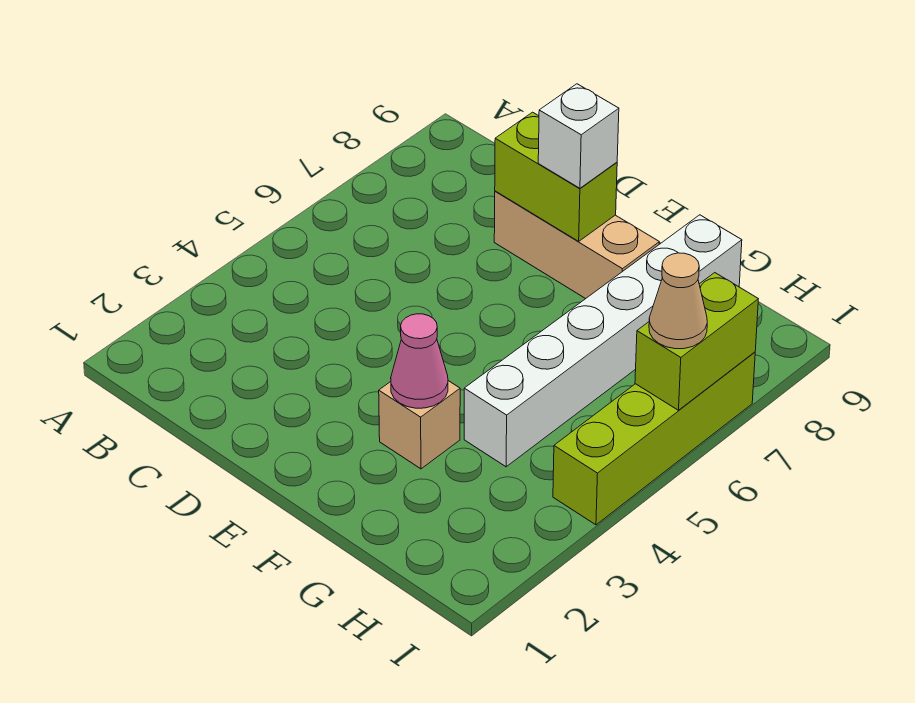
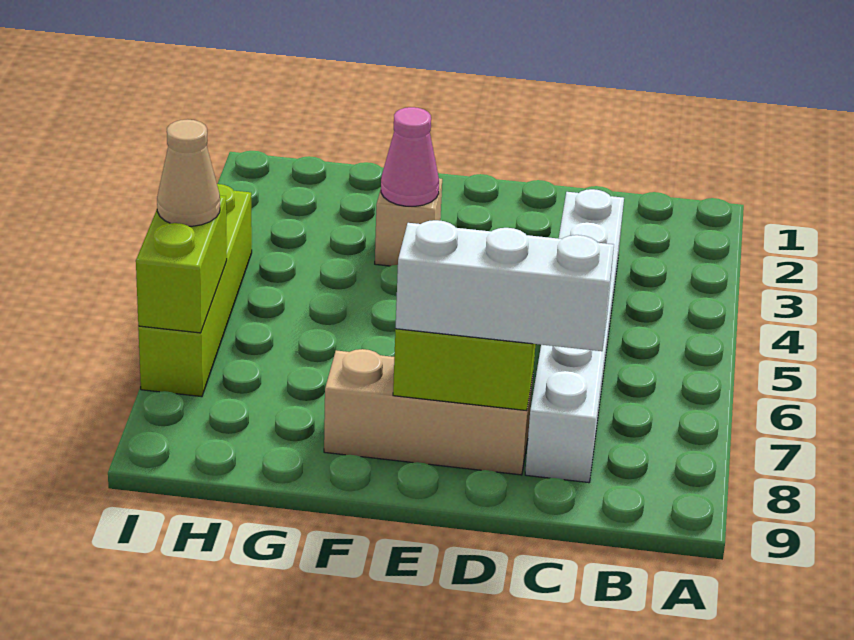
white 1x1 brick [538,84,619,188] -> white 1x3 brick [396,220,614,351]
white 1x6 brick [464,215,742,467] -> white 1x6 brick moved to [525,189,624,483]

